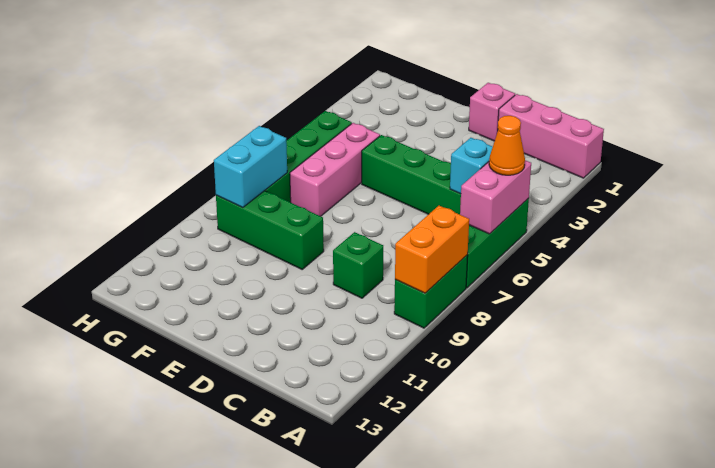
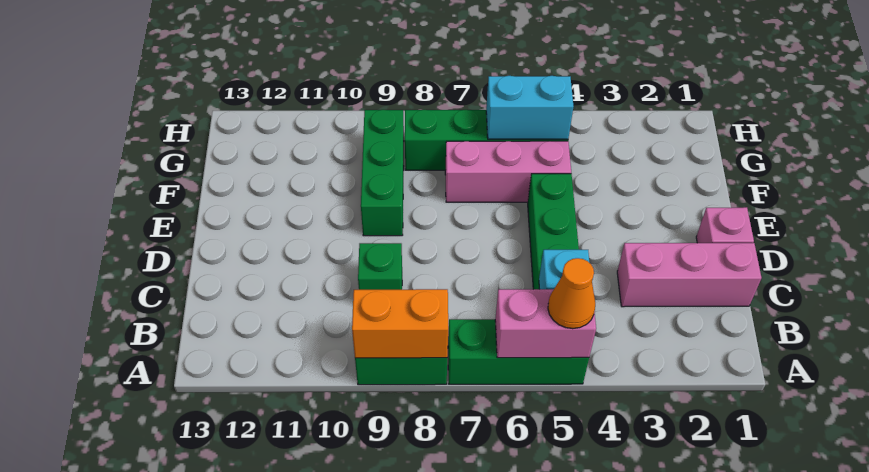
pink 1x3 brick [498,94,604,178] -> pink 1x3 brick turned to [617,243,762,307]
cyan 1x2 brick [214,126,287,208] -> cyan 1x2 brick moved to [486,76,573,139]

